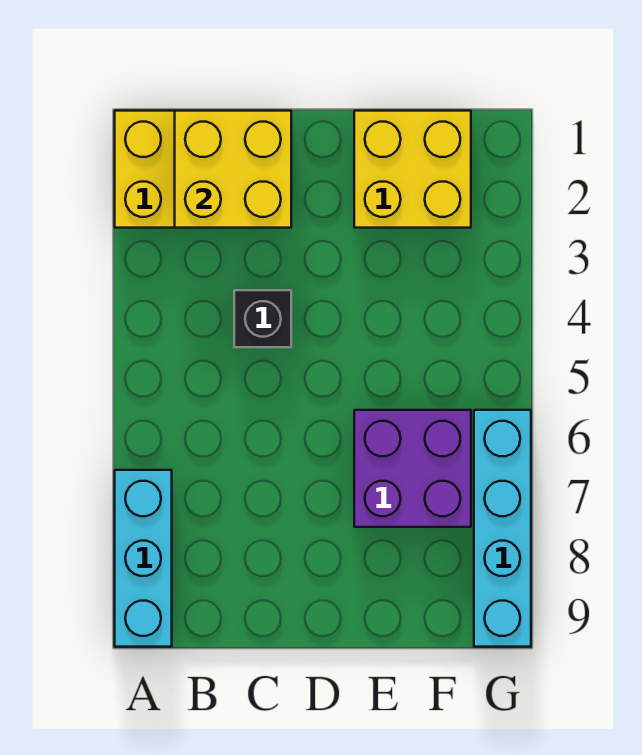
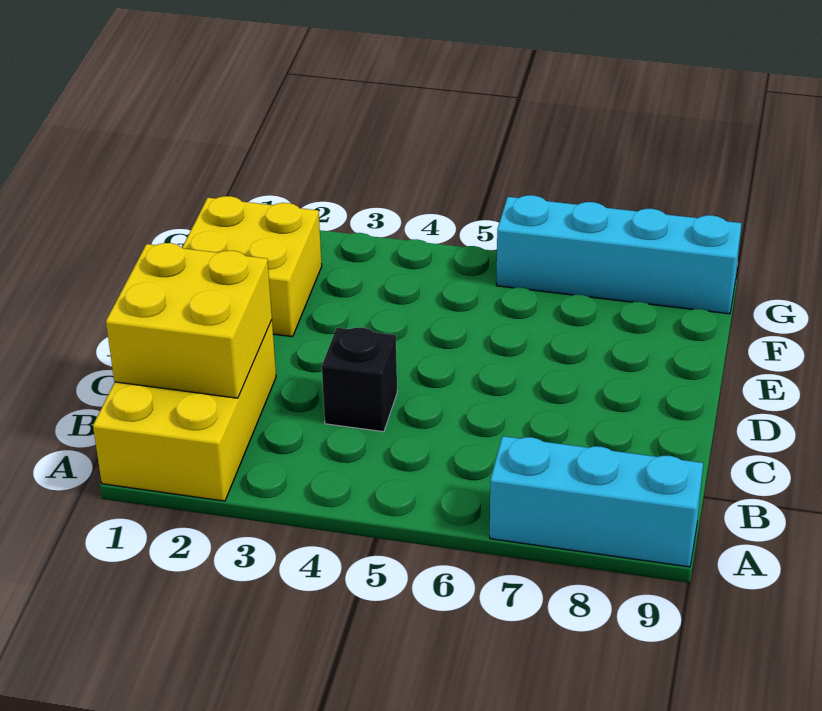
purple 2x2 brick [354,410,471,527] -> none

